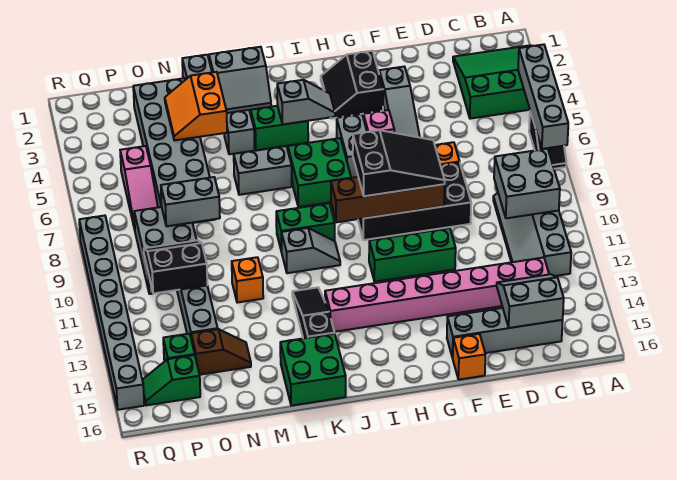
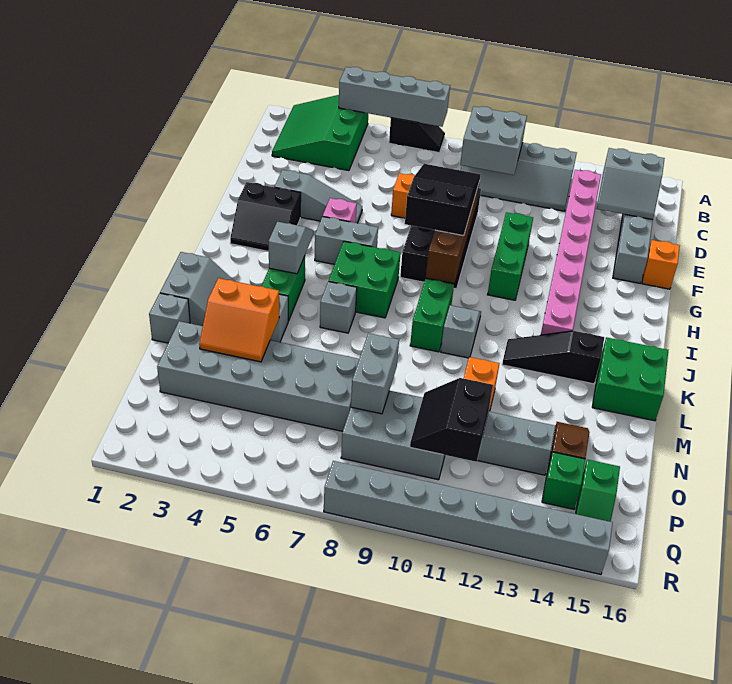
grey 2x2 slope [497,274,564,328] -> grey 2x2 slope turned to [596,148,665,220]
grey 1x2 brick [234,146,292,195] -> grey 1x1 brick [320,281,357,333]
pink 1x3 slope [120,146,158,230] -> none

